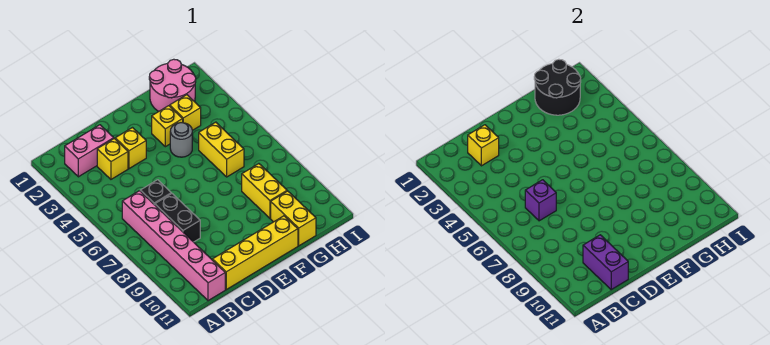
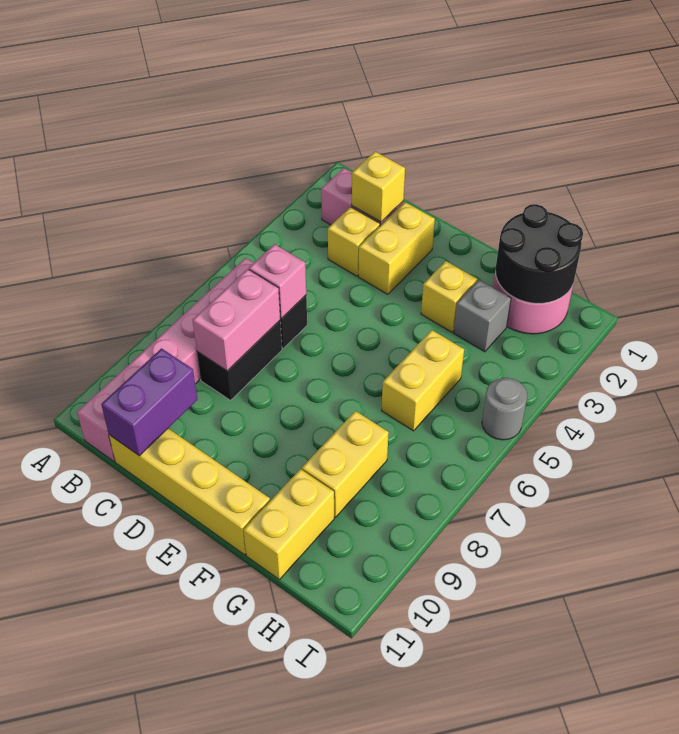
purple 1x1 brick [525,180,556,221] -> pink 1x1 brick [249,244,306,318]
none -> pink 1x2 brick [193,269,280,371]
yellow 1x1 brick [115,128,146,169] -> yellow 1x2 brick [358,202,435,294]
grey 1x1 round brick [170,123,192,157] -> grey 1x1 round brick moved to [482,378,527,440]
yellow 1x1 brick [170,95,201,130] -> grey 1x1 brick [454,280,511,352]

